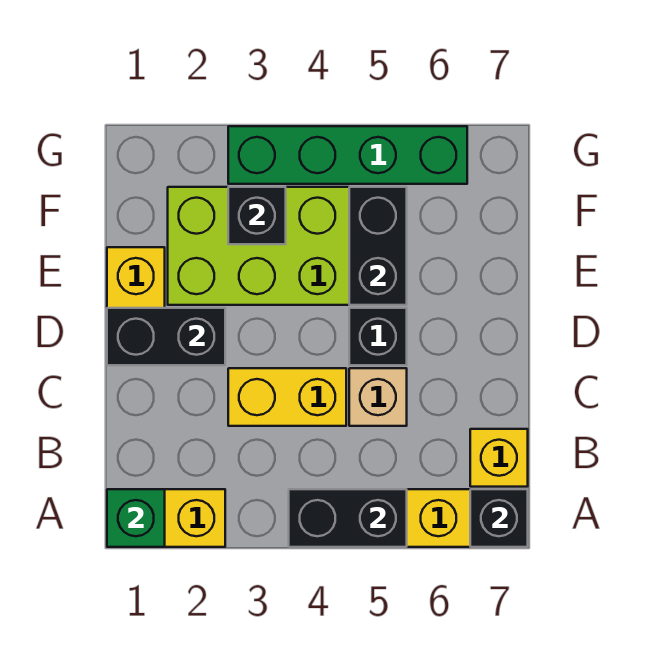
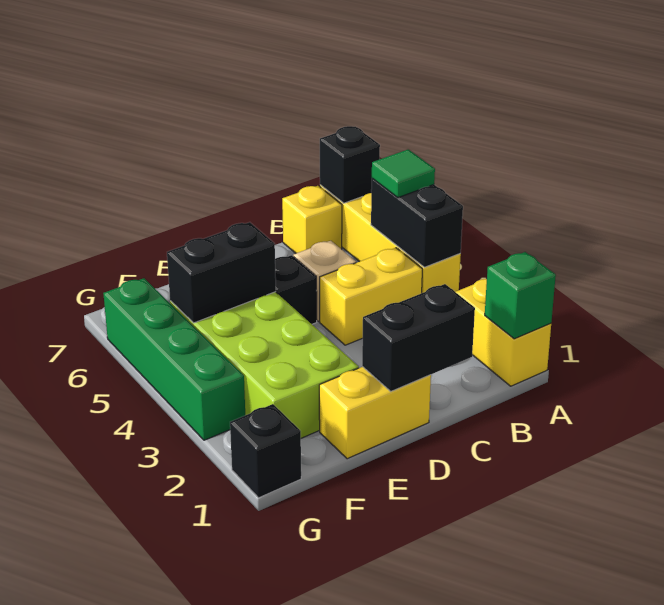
none -> green 1x1 tile [372,149,435,198]
yellow 1x2 brick [228,368,346,426] -> yellow 1x2 brick turned to [320,248,422,345]
black 1x2 brick [107,308,225,365] -> black 1x2 brick turned to [362,284,475,391]
black 1x1 brick [228,187,286,244] -> black 1x1 brick moved to [230,404,301,498]

